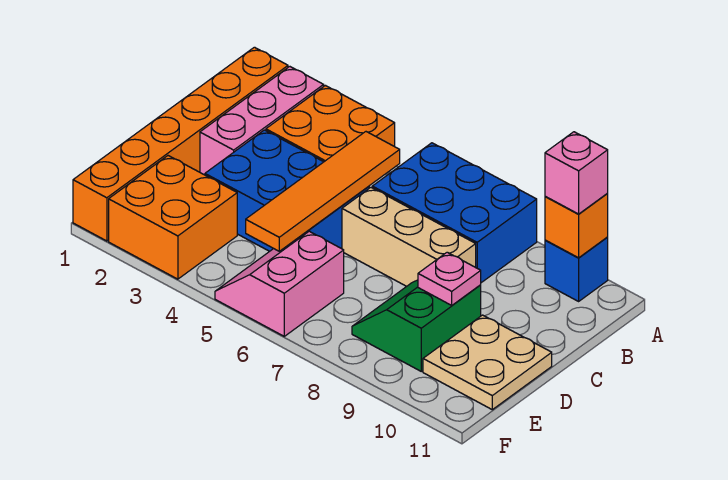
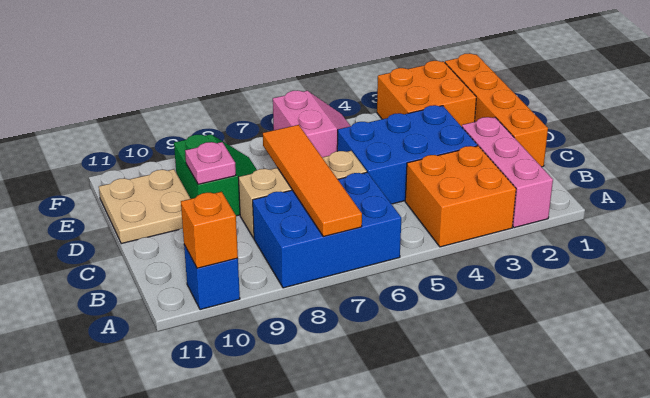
orange 1x6 brick [73,47,288,241] -> orange 1x4 brick [445,53,548,167]
pink 1x1 brick [545,132,608,214] -> none
orange 1x4 tile [246,132,400,251] -> orange 1x4 tile moved to [263,125,362,237]

